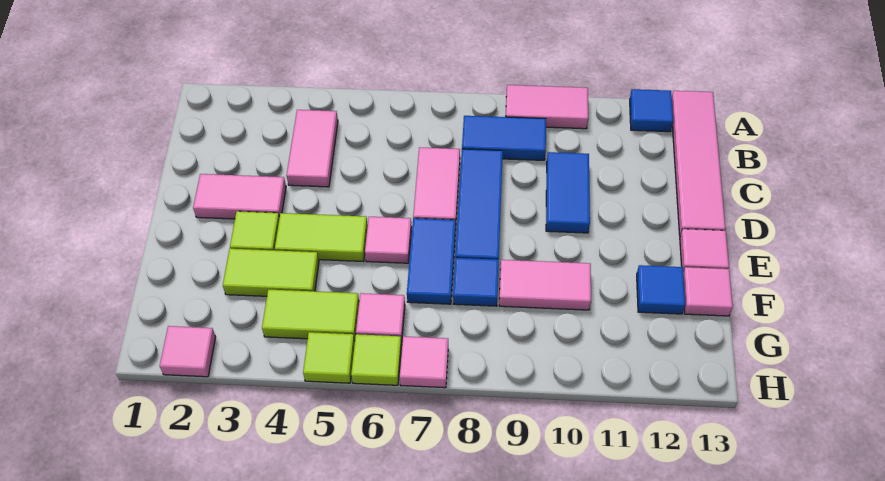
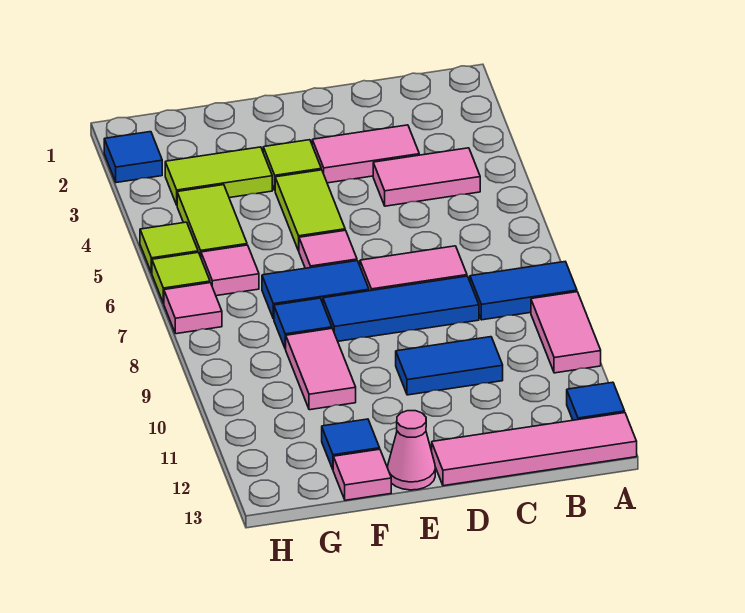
blue 1x2 tile [462,116,546,160] -> blue 1x2 tile turned to [470,262,577,320]
pink 1x2 tile [193,174,286,219] -> pink 1x2 tile turned to [312,125,419,183]
pink 1x1 tile [680,229,729,272] -> pink 1x1 cone [388,411,435,490]
lime 1x2 tile [223,249,319,296] -> lime 1x2 tile turned to [165,147,272,205]
pink 1x1 tile [160,326,216,377] -> blue 1x1 tile [104,132,162,183]

